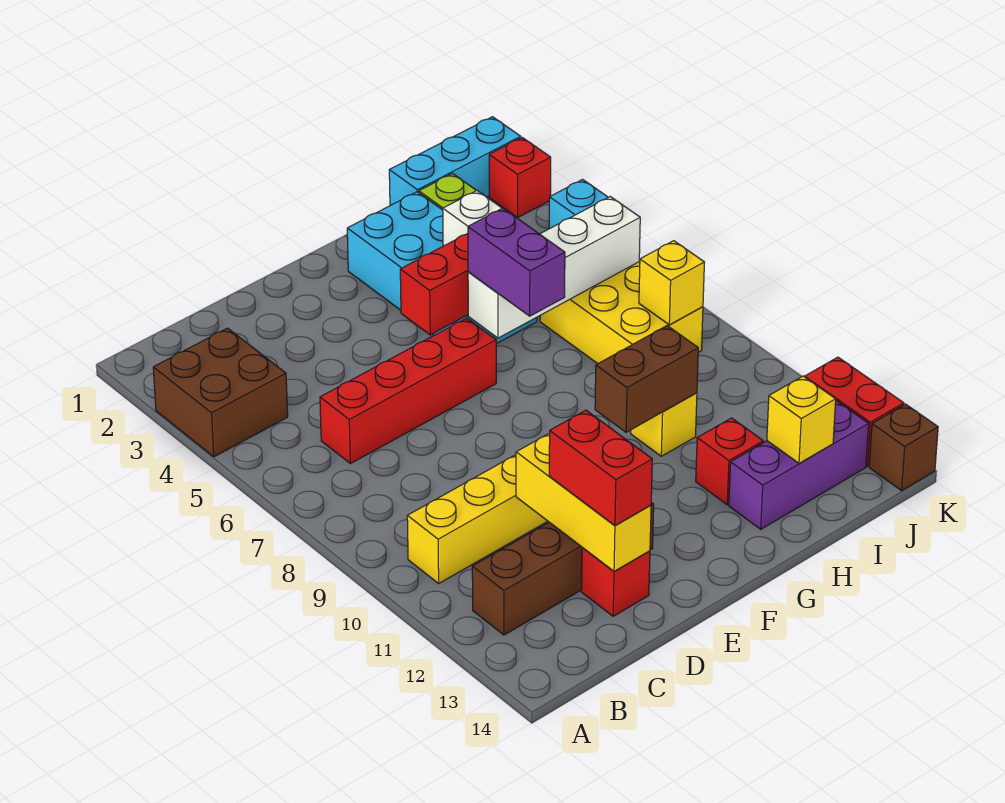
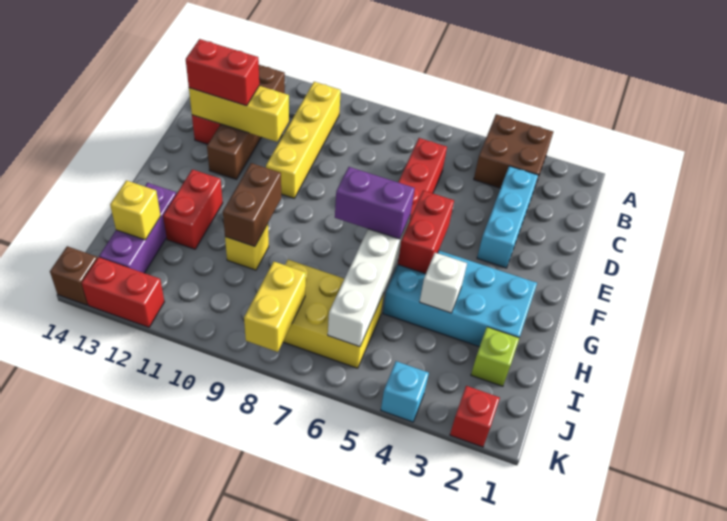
red 1x1 brick [696,418,763,505] -> red 1x2 brick [163,169,223,249]
cyan 1x3 brick [389,117,521,206] -> cyan 1x3 brick moved to [477,166,538,268]
yellow 1x1 brick [639,241,704,325] -> yellow 1x2 brick [244,262,306,352]

